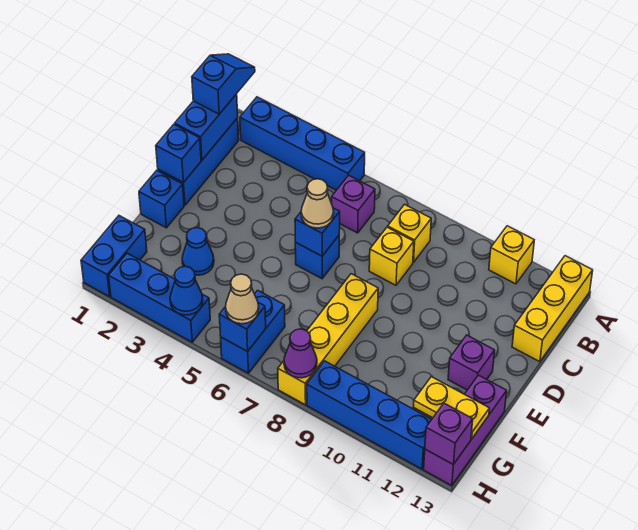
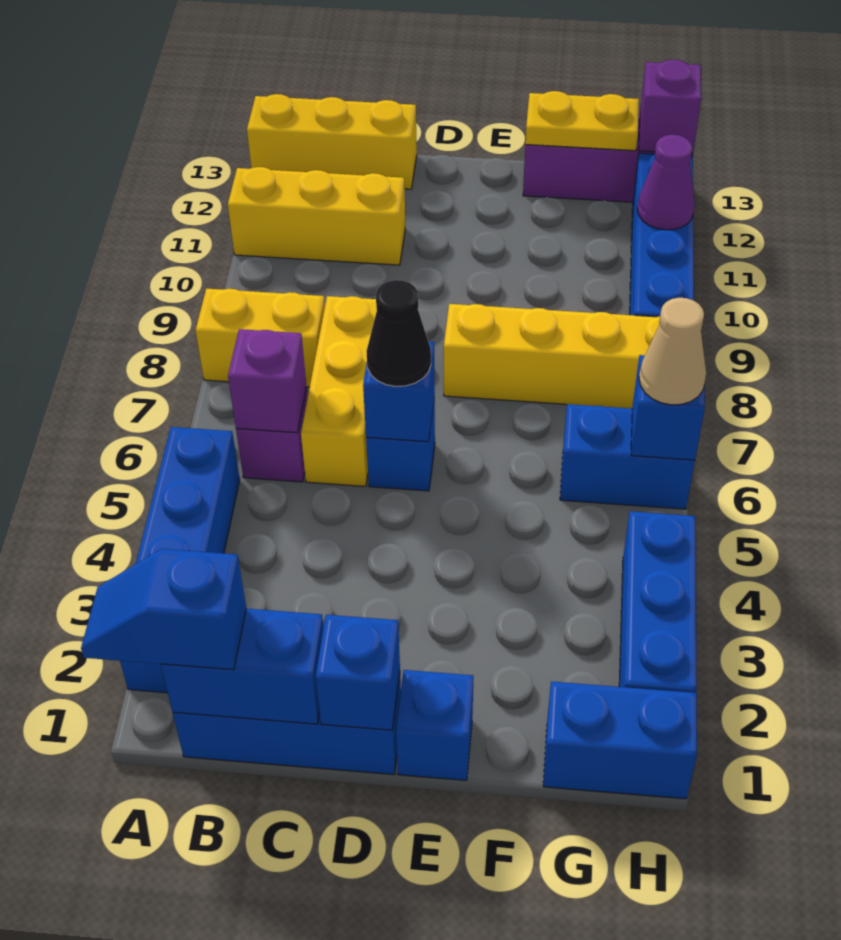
yellow 1x1 brick [489,226,534,284] -> yellow 1x3 brick [228,167,405,265]
yellow 1x1 brick [388,204,431,262] -> yellow 1x2 brick [196,288,325,387]
yellow 1x1 brick [369,227,414,285] -> yellow 1x3 brick [301,296,377,486]
tan 1x1 cone [301,179,334,228] -> black 1x1 cone [366,280,431,386]
purple 1x1 brick [448,335,495,390] -> purple 1x1 brick moved to [228,329,307,433]
blue 1x1 cone [182,228,214,275] -> none
yellow 1x2 plate [413,377,489,439] -> yellow 1x2 plate turned to [525,91,639,151]
blue 1x1 cone [170,266,203,315] -> none
purple 1x1 cone [284,329,317,378] -> purple 1x1 cone moved to [637,135,695,230]

